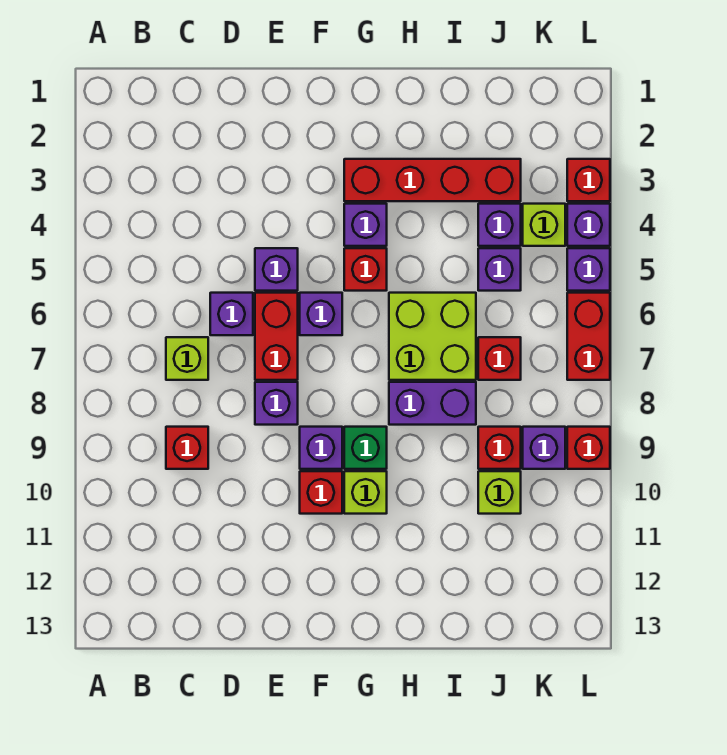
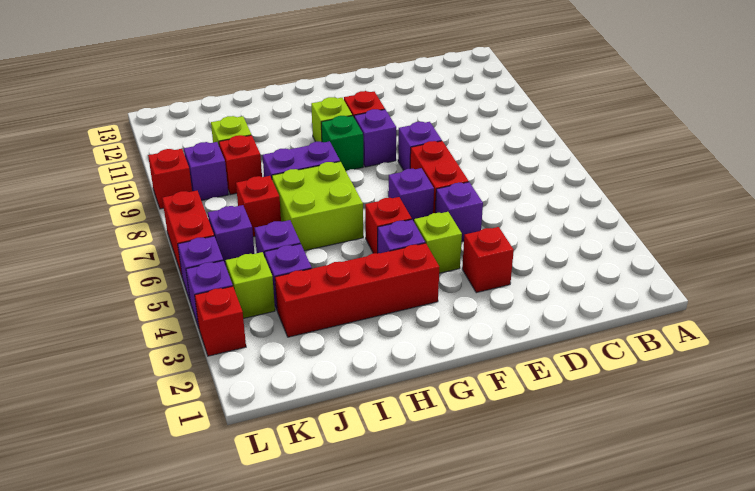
lime 1x1 brick [166,337,208,380] -> lime 1x1 brick moved to [414,212,462,273]
red 1x1 brick [166,427,208,469] -> red 1x1 brick moved to [462,227,514,293]
purple 1x1 brick [210,293,253,335] -> purple 1x1 brick moved to [208,205,255,266]

